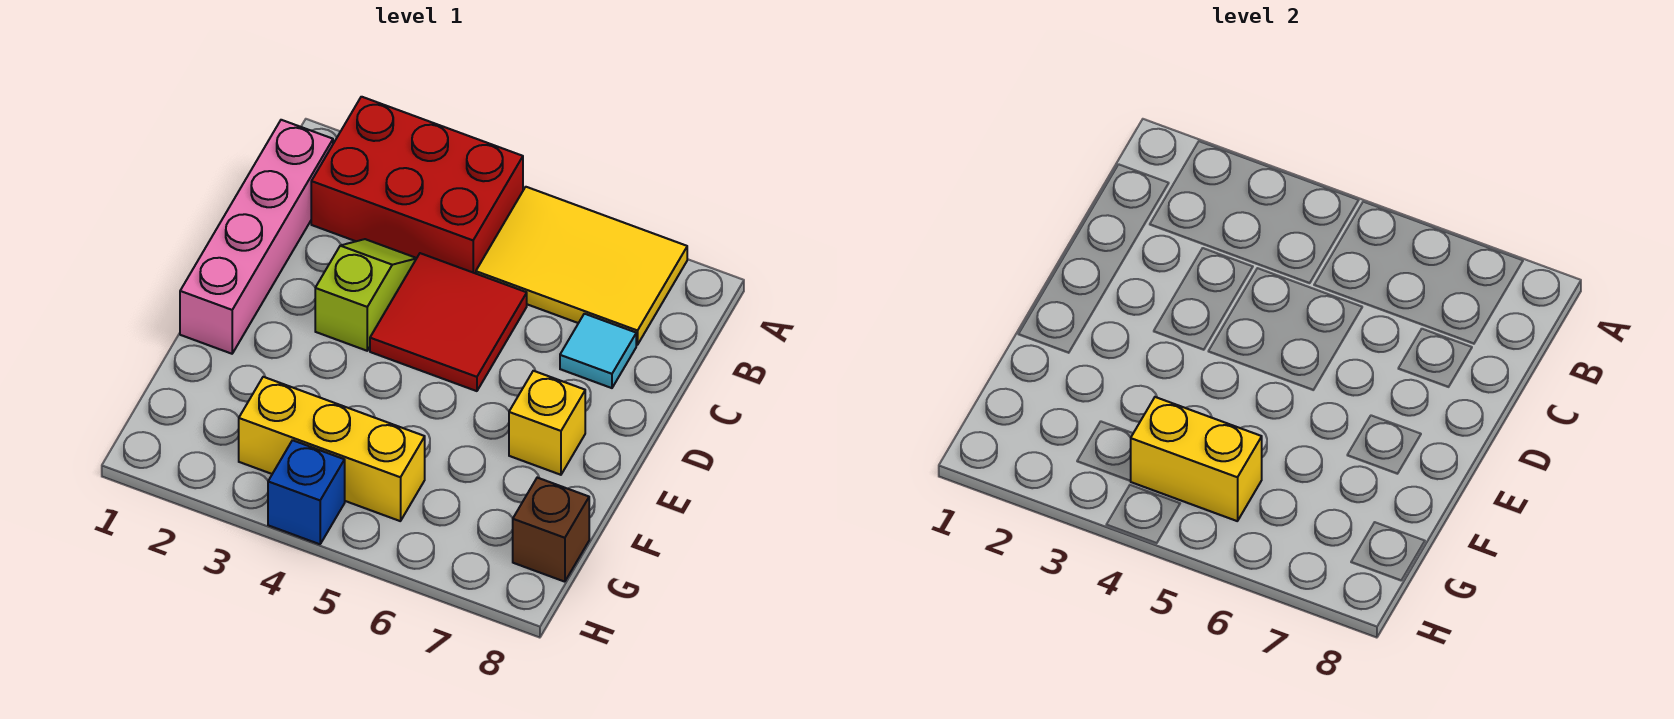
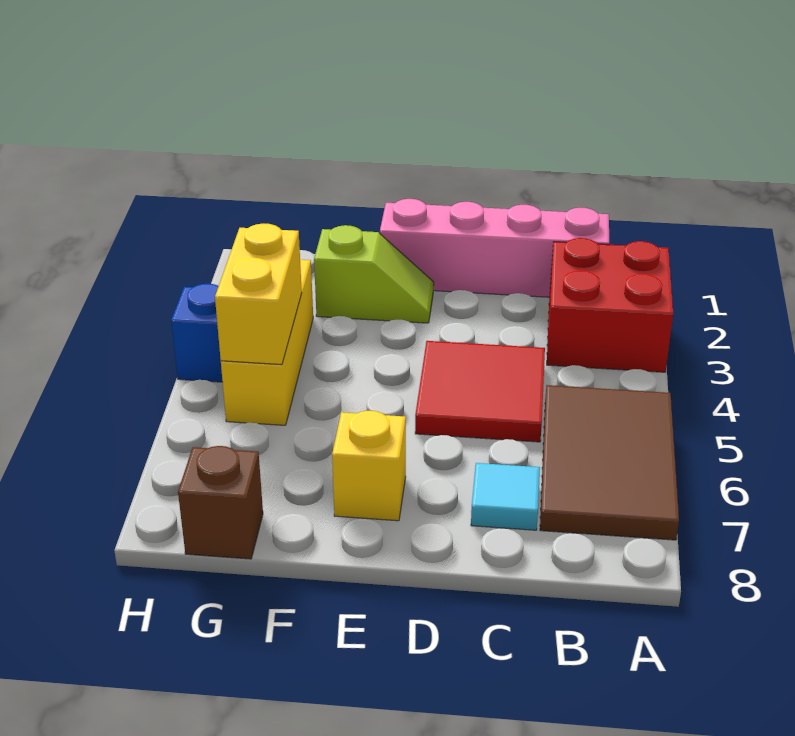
red 2x3 brick [311,97,523,274] -> red 2x2 brick [547,238,673,372]
yellow 2x3 tile [476,187,687,345] -> brown 2x3 tile [540,385,679,540]
lime 1x2 slope [315,239,416,351] -> lime 1x2 slope moved to [314,225,434,323]

